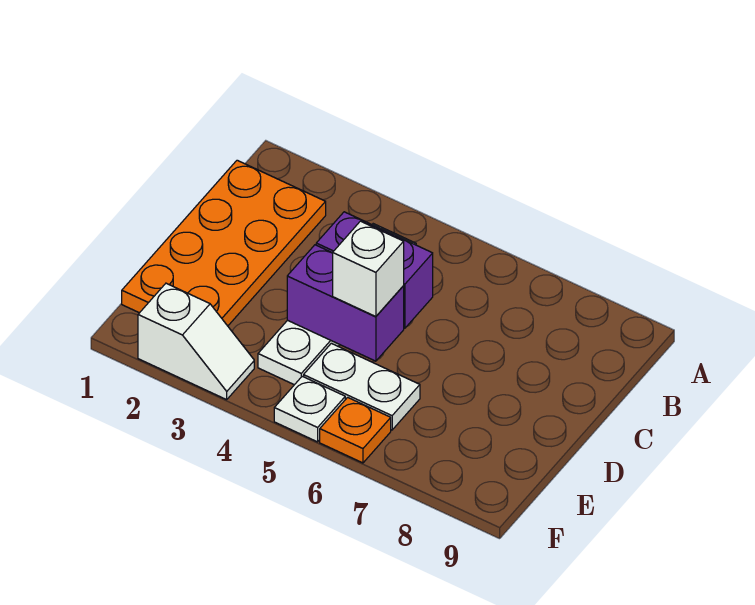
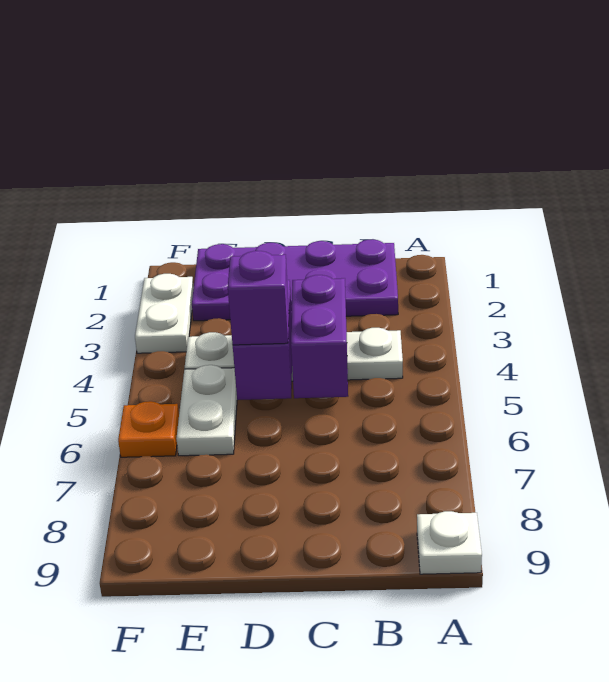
orange 2x4 plate [122,160,326,326] -> purple 2x4 plate [192,239,398,321]
white 1x1 brick [333,221,404,317] -> purple 1x1 brick [228,251,289,345]
white 1x2 slope [138,283,254,400] -> white 1x2 plate [135,274,194,353]
white 1x1 plate [274,376,345,442] -> white 1x1 plate moved to [417,511,482,574]

